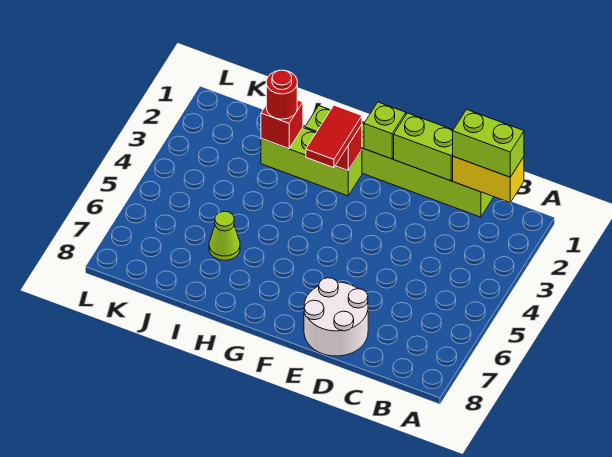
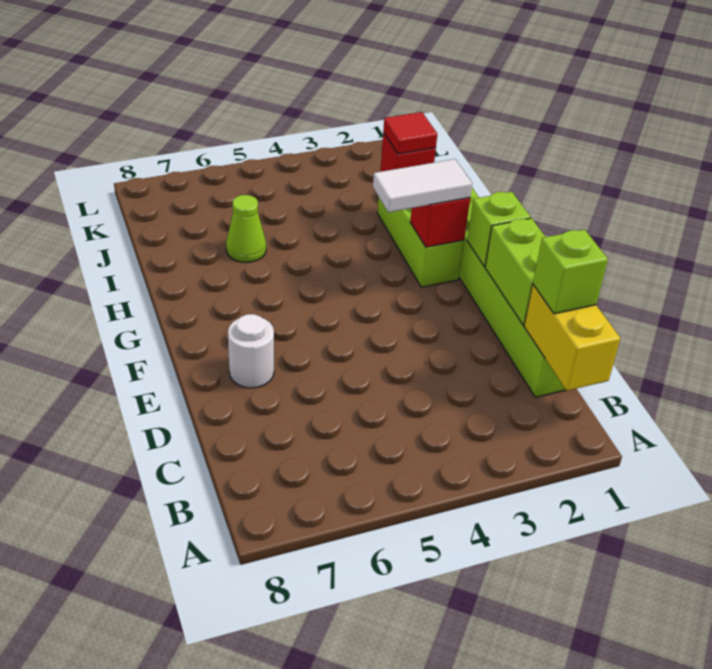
lime 1x2 brick [453,109,524,177] -> lime 1x1 brick [533,230,608,314]
white 2x2 round brick [304,278,368,356] -> white 1x1 round brick [228,314,274,388]
red 1x2 tile [306,105,362,168] -> white 1x2 tile [373,159,472,212]
red 1x1 round brick [266,70,297,119] -> red 1x1 tile [383,112,437,154]

